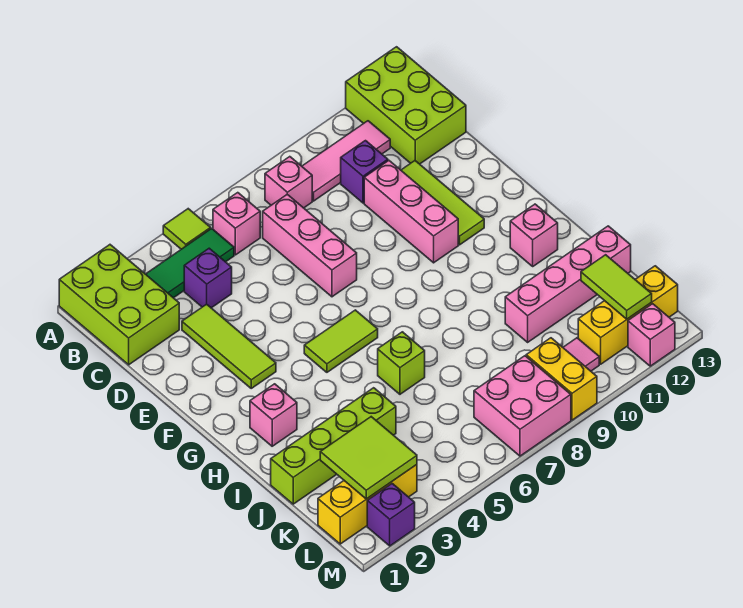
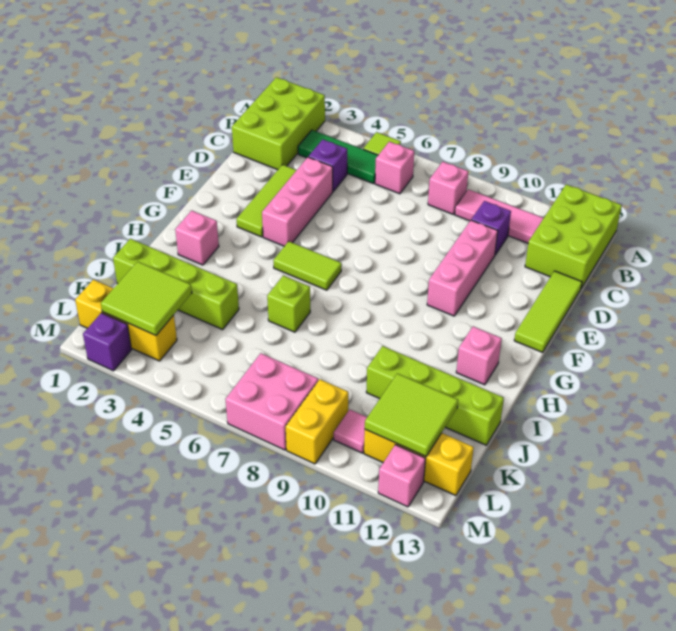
pink 1x3 brick [263,194,357,297] -> pink 1x3 brick moved to [262,157,333,246]
lime 1x3 tile [401,161,484,245] -> lime 1x3 tile moved to [514,271,582,352]
pink 1x4 brick [505,226,631,342] -> lime 1x4 brick [366,346,504,445]
lime 1x2 tile [581,255,652,319] -> lime 2x2 tile [365,373,458,456]

